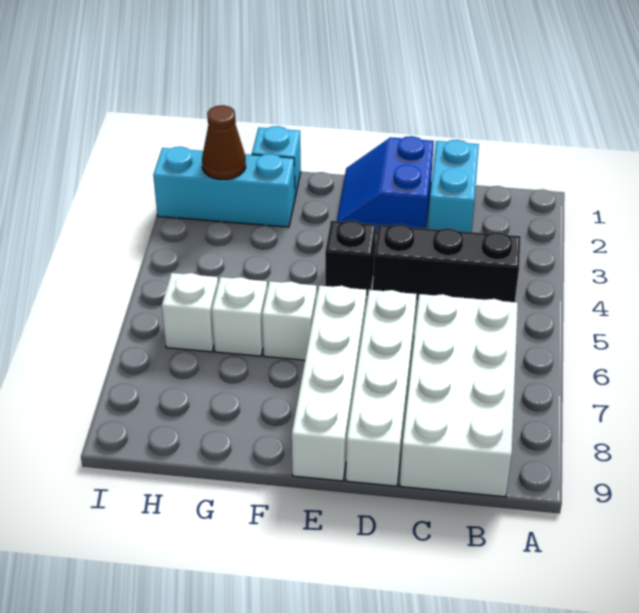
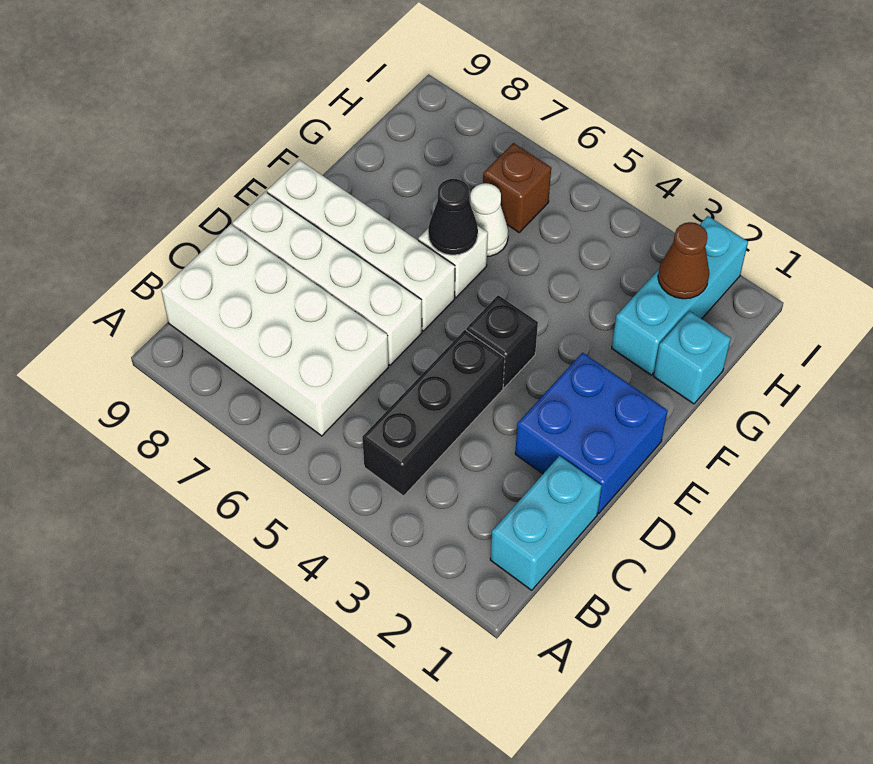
cyan 1x2 brick [428,140,479,232] -> cyan 1x2 brick turned to [490,456,602,590]
blue 2x2 slope [337,136,434,234] -> blue 2x2 brick [515,353,668,513]
none -> black 1x1 cone [428,179,478,255]
white 1x1 brick [212,277,267,356] -> white 1x1 cone [470,183,508,257]
white 1x1 brick [162,273,218,352] -> brown 1x1 brick [483,143,551,232]

